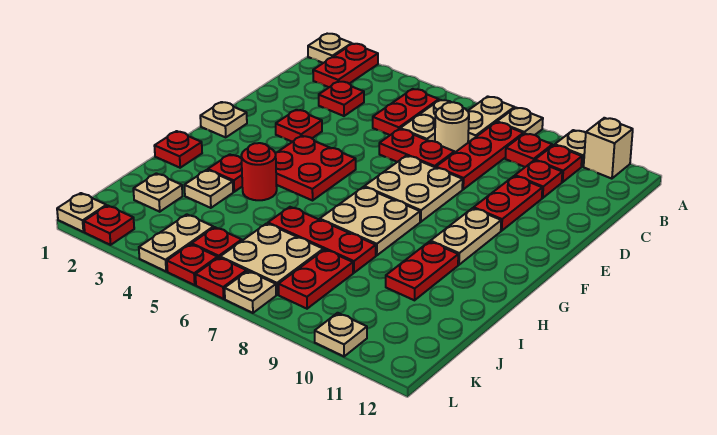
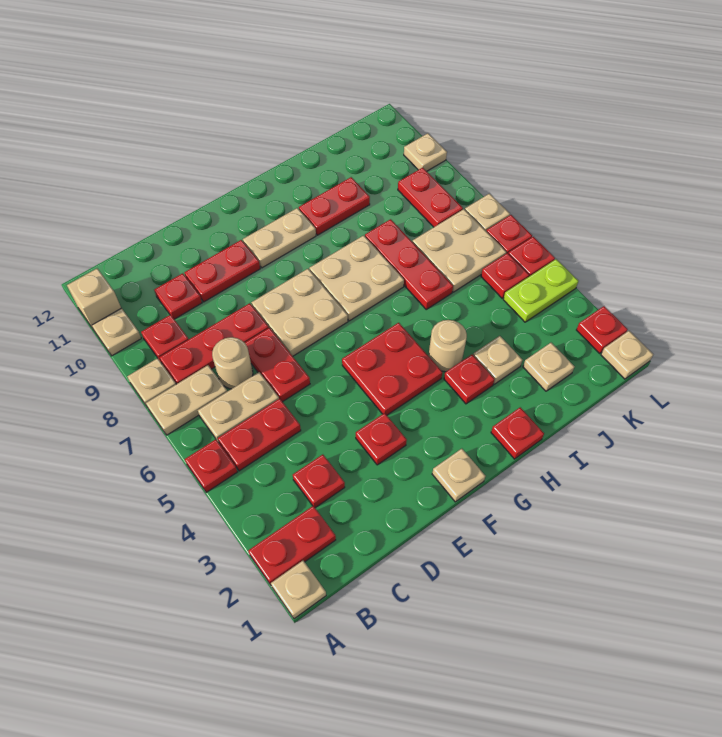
red 1x1 plate [535,145,582,182] -> red 1x1 plate moved to [185,439,237,492]
red 1x1 round brick [241,143,277,200] -> tan 1x1 round brick [428,320,467,372]
red 1x2 plate [279,250,353,309] -> red 1x2 plate turned to [398,168,463,227]
tan 1x2 plate [139,214,213,271] -> lime 1x2 plate [503,259,578,322]

